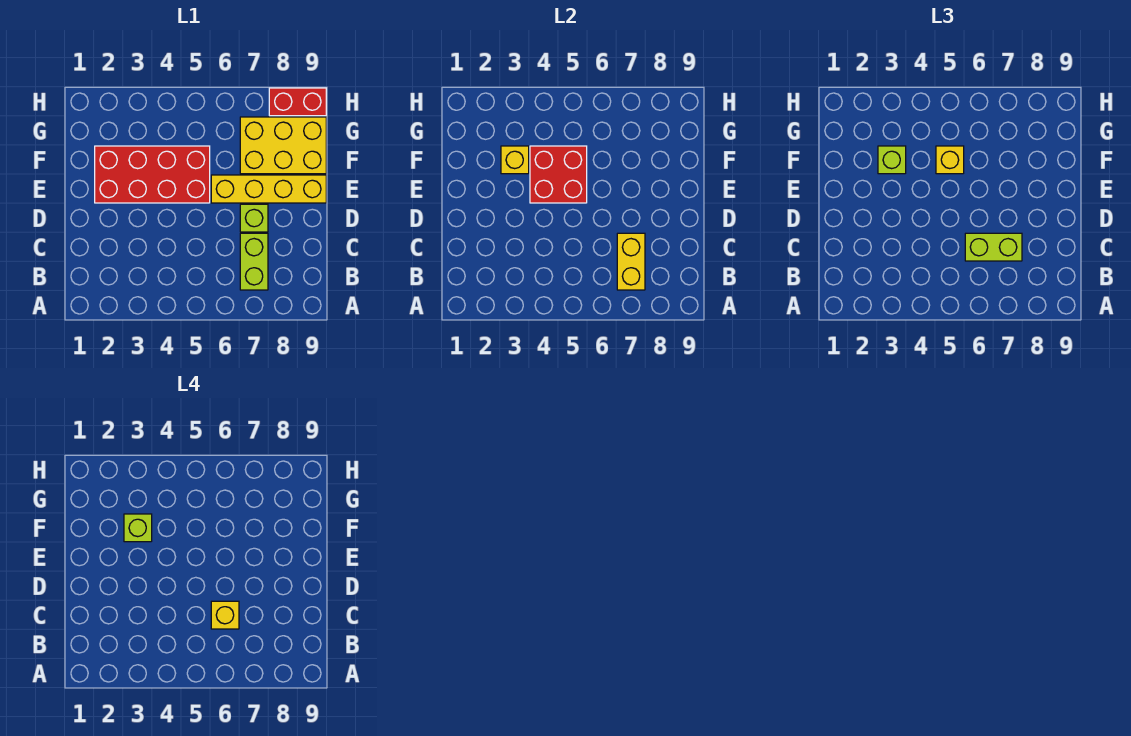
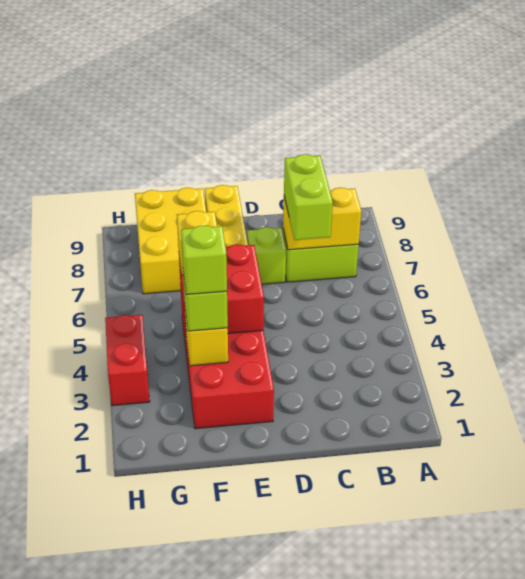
yellow 1x1 brick [211,601,239,629] -> none
red 1x2 brick [269,88,326,116] -> red 1x2 brick moved to [105,315,150,406]

